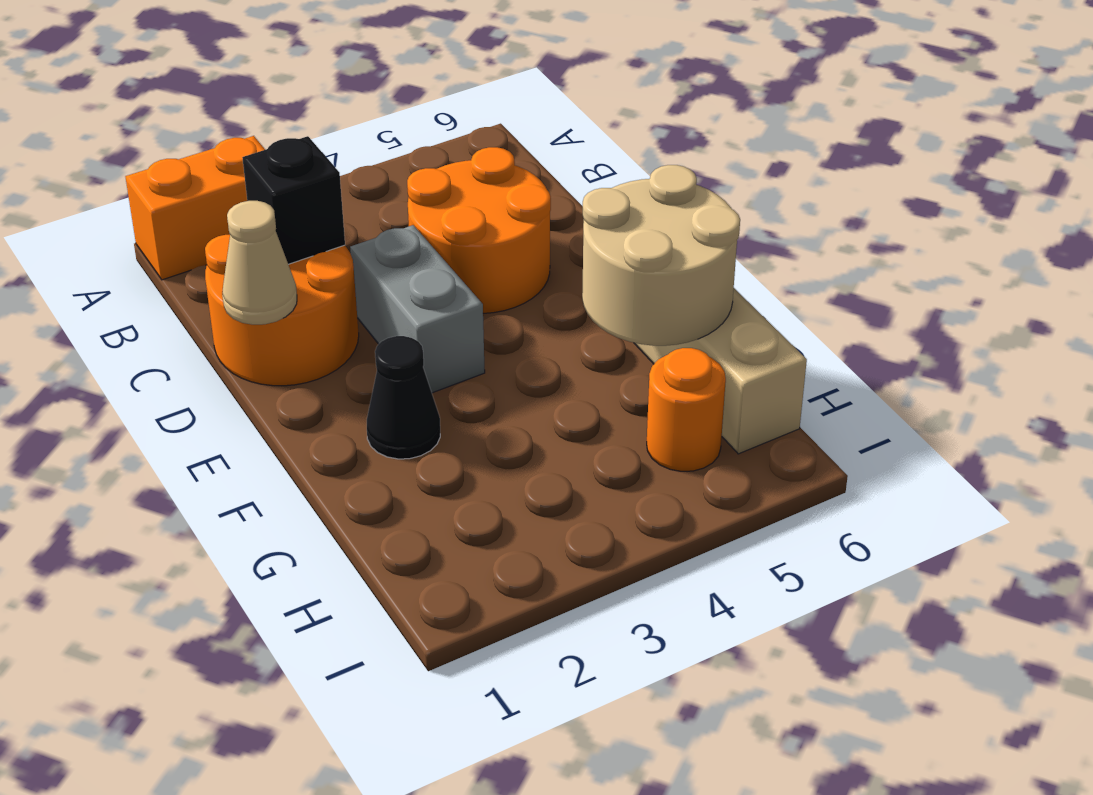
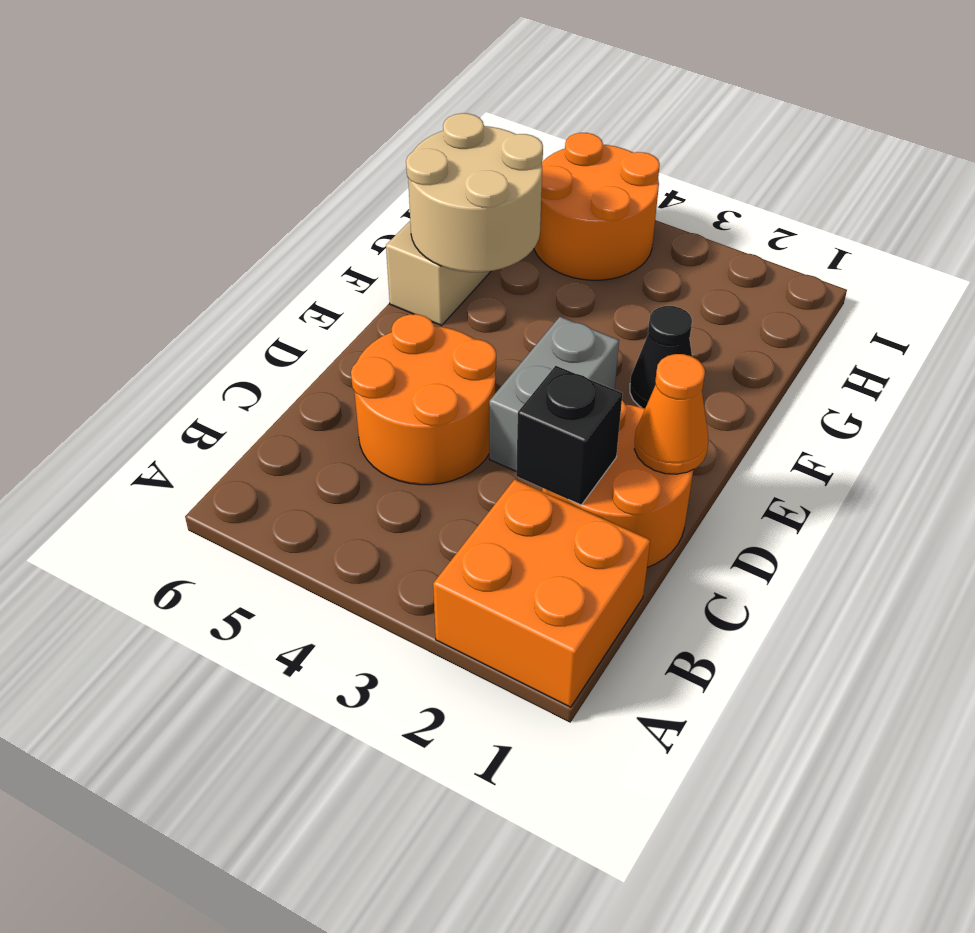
orange 1x2 brick [125,136,265,280] -> orange 2x2 brick [433,479,650,707]
tan 1x1 cone [222,201,297,325] -> orange 1x1 cone [634,354,708,474]
orange 1x1 round brick [647,348,726,471] -> orange 2x2 round brick [534,133,660,280]

